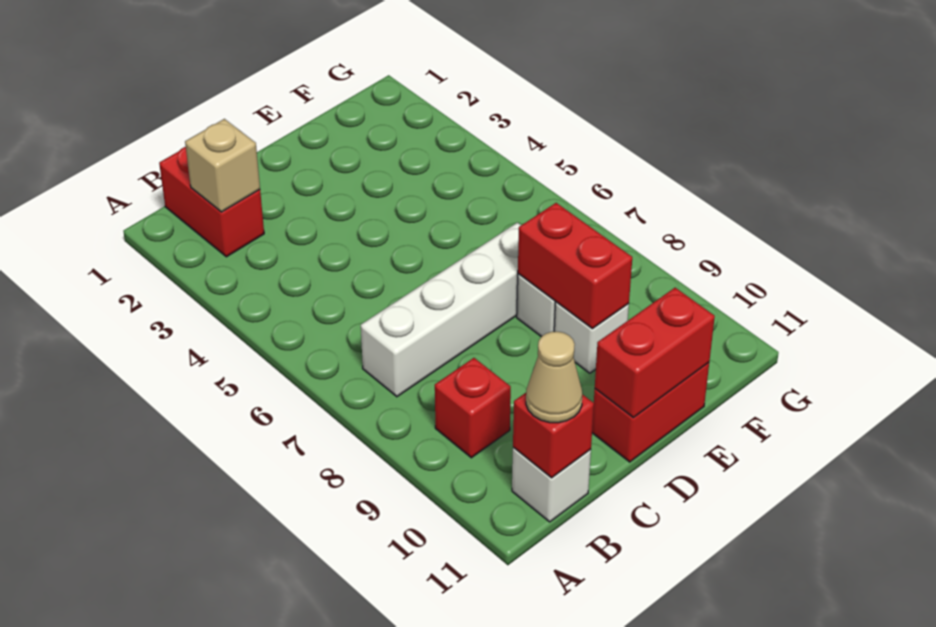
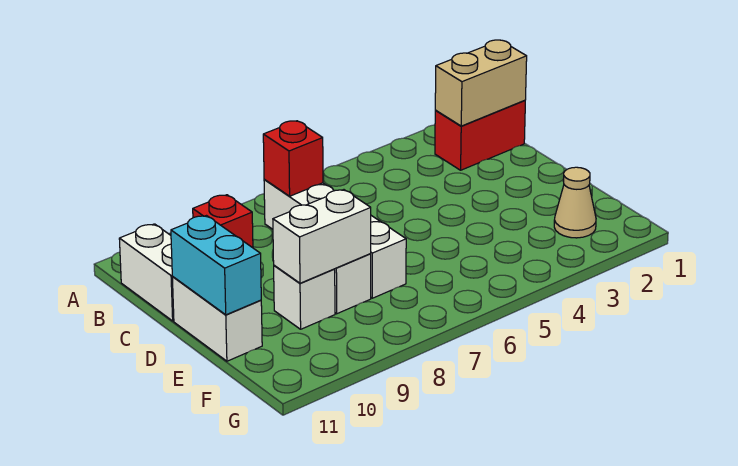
tan 1x1 brick [185,119,260,212] -> tan 1x2 brick [435,40,527,126]
white 1x1 brick [512,447,591,522] -> white 1x2 brick [119,224,174,321]
red 1x1 brick [513,393,594,478] -> red 1x1 brick moved to [263,121,323,196]
tan 1x1 cone [526,332,582,423] -> tan 1x1 cone moved to [554,167,596,238]
red 1x2 brick [592,363,709,462] -> white 1x2 brick [172,277,262,361]
red 1x2 brick [595,288,715,418] -> cyan 1x2 brick [171,216,261,315]
red 1x2 brick [518,203,632,329] -> white 1x2 brick [273,190,371,283]

